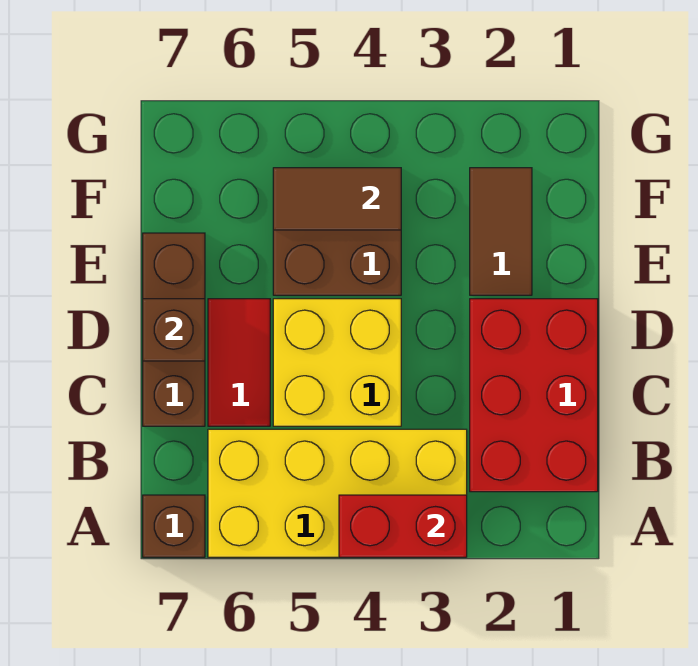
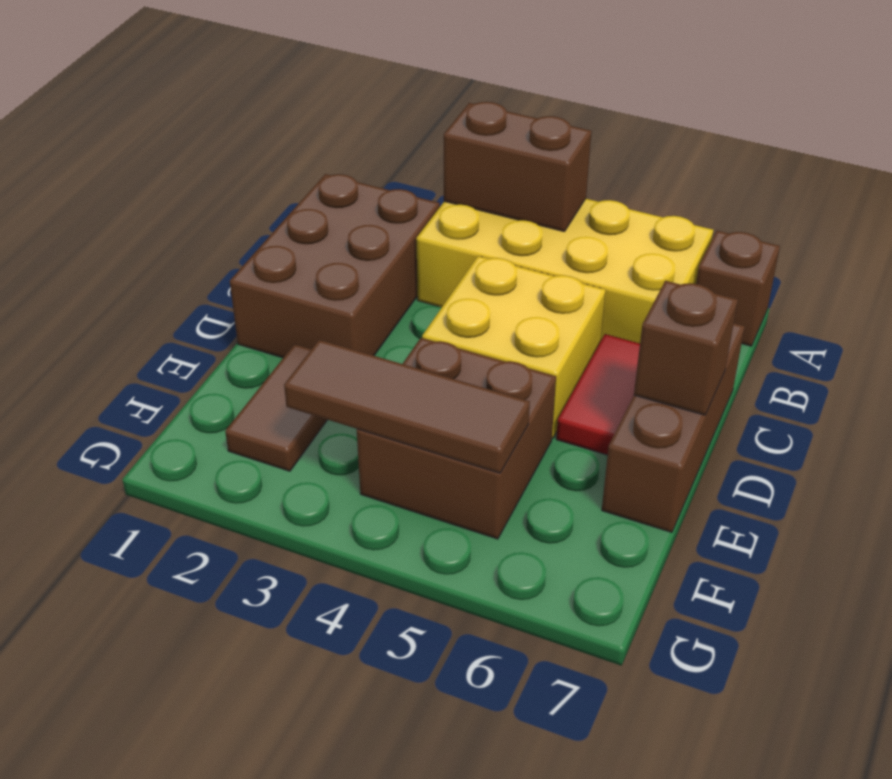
red 1x2 brick [339,495,467,557] -> brown 1x2 brick [444,102,592,232]
red 2x3 brick [470,299,598,492] -> brown 2x3 brick [230,174,440,358]
brown 1x2 tile [273,168,401,230] -> brown 1x3 tile [284,340,530,473]

